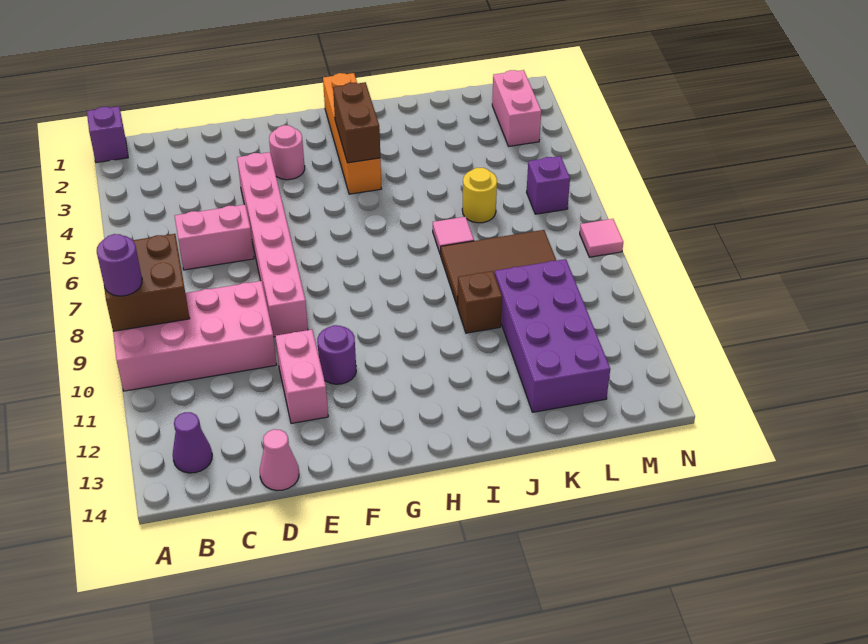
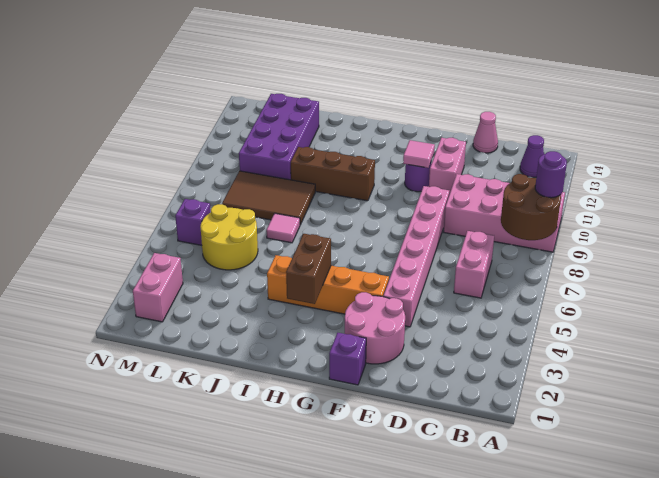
purple 1x1 brick [87,106,128,163] -> purple 1x1 brick moved to [329,333,366,385]
brown 2x2 brick [104,234,190,331] -> brown 2x2 round brick [501,174,561,240]
pink 1x2 brick [175,204,254,270] -> pink 1x2 brick turned to [454,231,494,298]
pink 1x1 round brick [269,125,305,180] -> pink 2x2 round brick [345,292,405,364]
orange 1x4 brick [323,73,381,194] -> orange 1x4 brick turned to [267,255,389,314]
brown 1x1 brick [457,271,502,333] -> brown 1x3 brick [291,147,375,201]
yellow 1x1 round brick [462,168,497,223] -> yellow 2x2 round brick [200,204,258,270]
pink 1x1 tile [580,219,623,257] -> pink 1x1 tile moved to [403,140,435,168]

